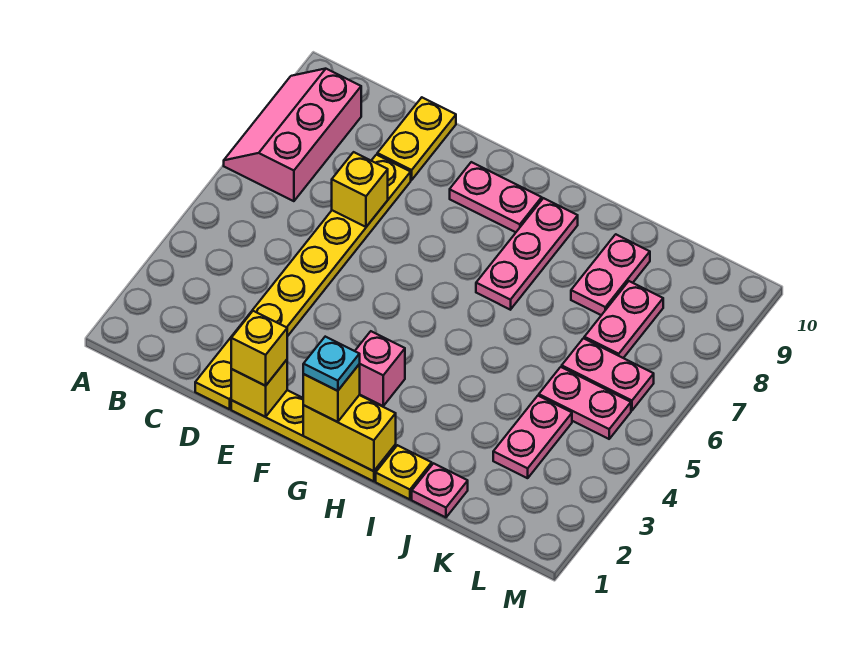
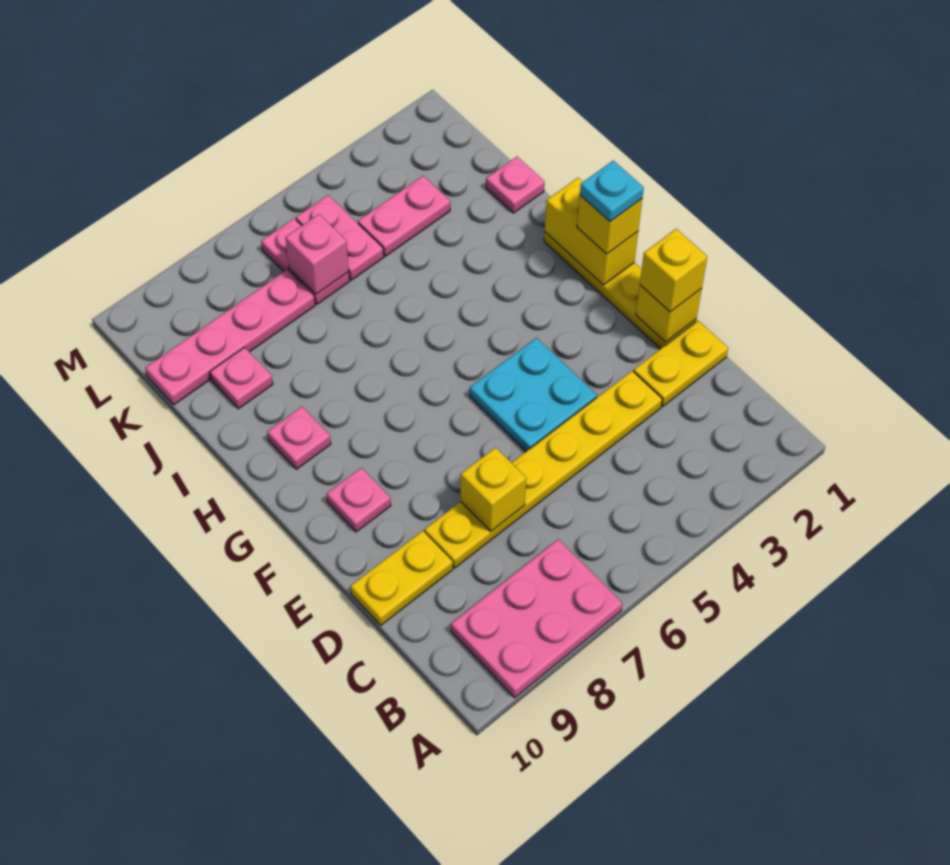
pink 2x3 slope [224,69,361,201] -> pink 2x3 plate [451,539,622,698]
none -> cyan 2x2 plate [470,338,597,451]
pink 1x2 plate [450,162,542,232] -> pink 1x1 plate [327,468,391,532]
pink 1x1 brick [355,331,405,406] -> pink 1x1 brick moved to [285,214,349,294]
pink 1x3 plate [476,198,578,310] -> pink 1x1 plate [267,407,331,469]
yellow 1x1 plate [376,445,432,499] -> none
pink 1x2 plate [571,234,650,315] -> pink 1x1 plate [210,347,273,409]
pink 1x2 plate [584,281,663,358] -> pink 1x4 plate [145,270,315,405]

